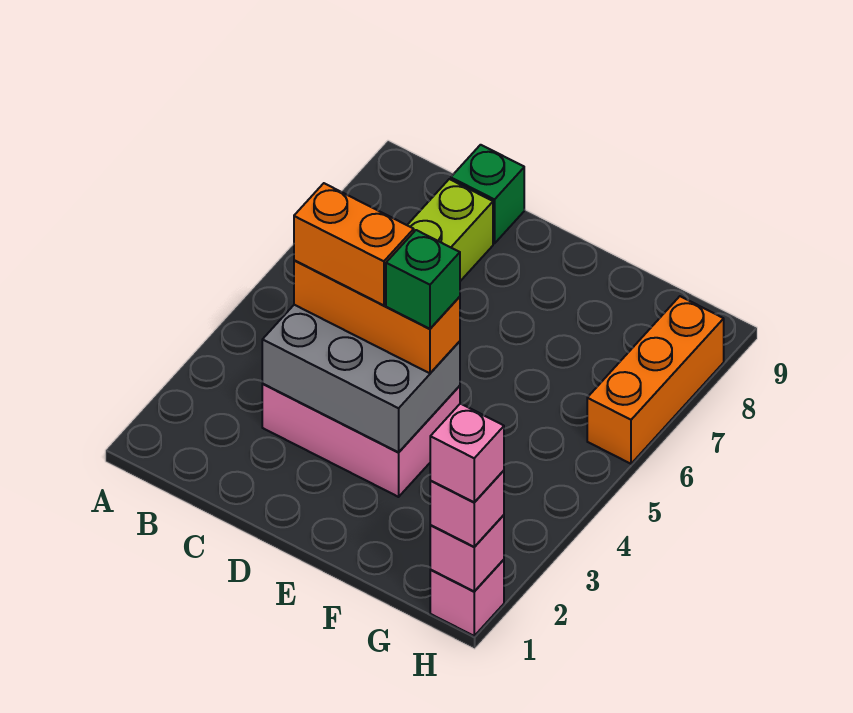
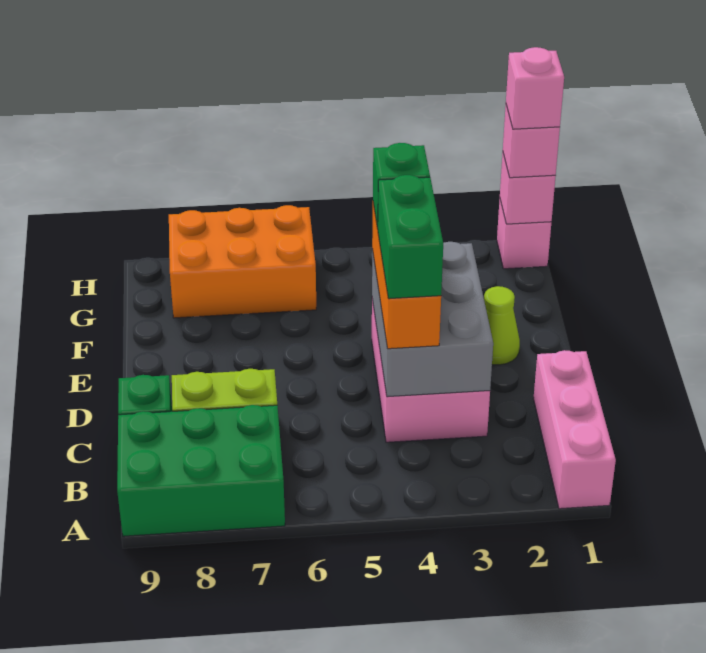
none -> pink 1x3 brick [533,350,616,509]
none -> green 2x3 brick [117,405,285,536]
orange 1x2 brick [294,183,414,305] -> green 1x2 brick [378,175,443,299]
none -> lime 1x1 cone [484,286,520,365]
orange 1x3 brick [587,296,724,464] -> orange 2x3 brick [169,205,316,318]

